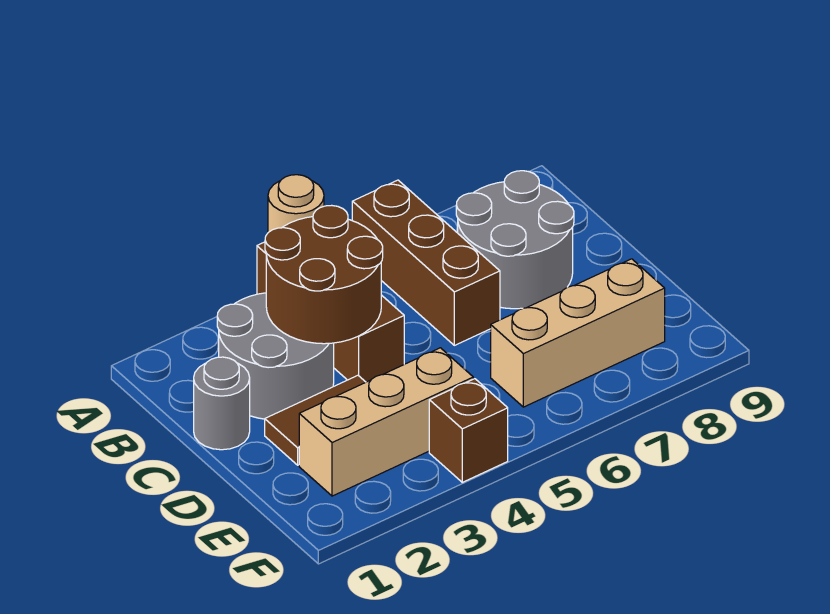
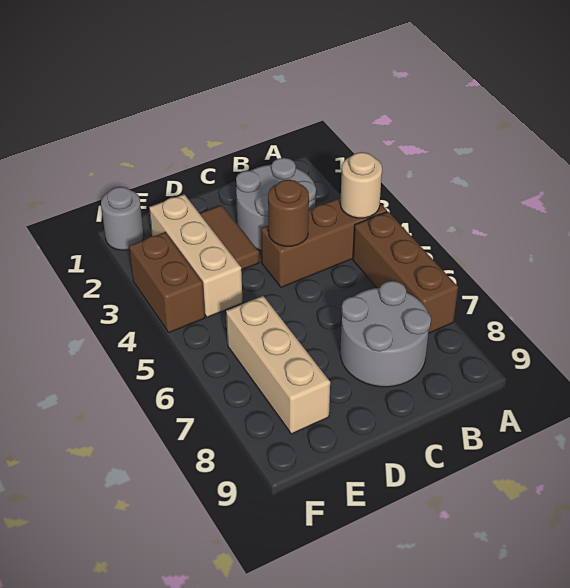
brown 1x3 brick [352,180,500,345] -> brown 1x3 brick turned to [353,212,458,333]
brown 2x2 round brick [265,205,383,344] -> brown 1x1 round brick [268,180,309,246]
grey 1x1 round brick [194,357,250,450] -> grey 1x1 round brick moved to [101,187,144,250]
brown 1x1 brick [429,379,508,482] -> brown 1x2 brick [129,232,205,333]

